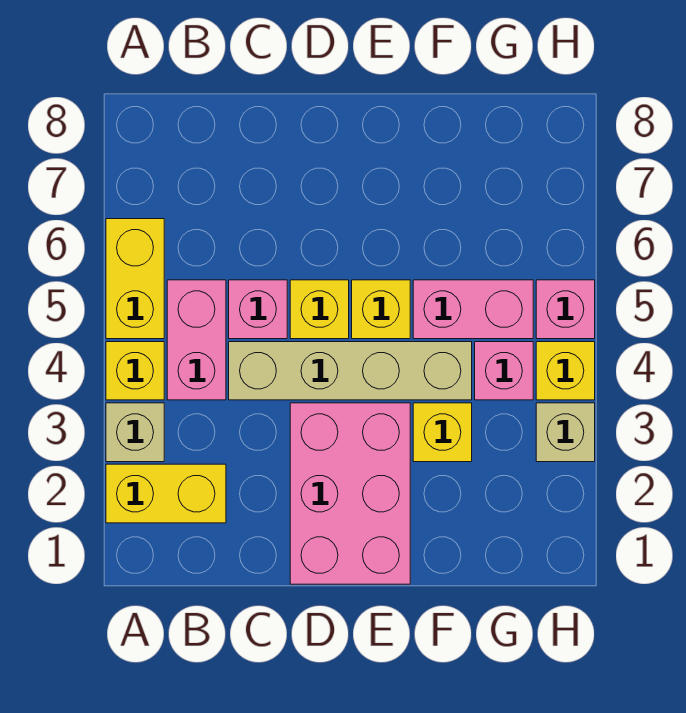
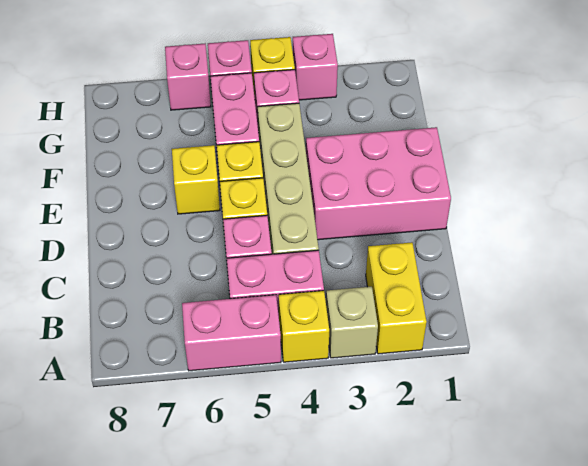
yellow 1x2 brick [106,219,164,339] -> pink 1x2 brick [182,295,281,371]
yellow 1x1 brick [413,403,472,462] -> yellow 1x1 brick moved to [172,145,220,214]
tan 1x1 brick [536,403,595,462] -> pink 1x1 brick [293,34,338,100]
none -> pink 1x1 brick [165,44,211,110]

